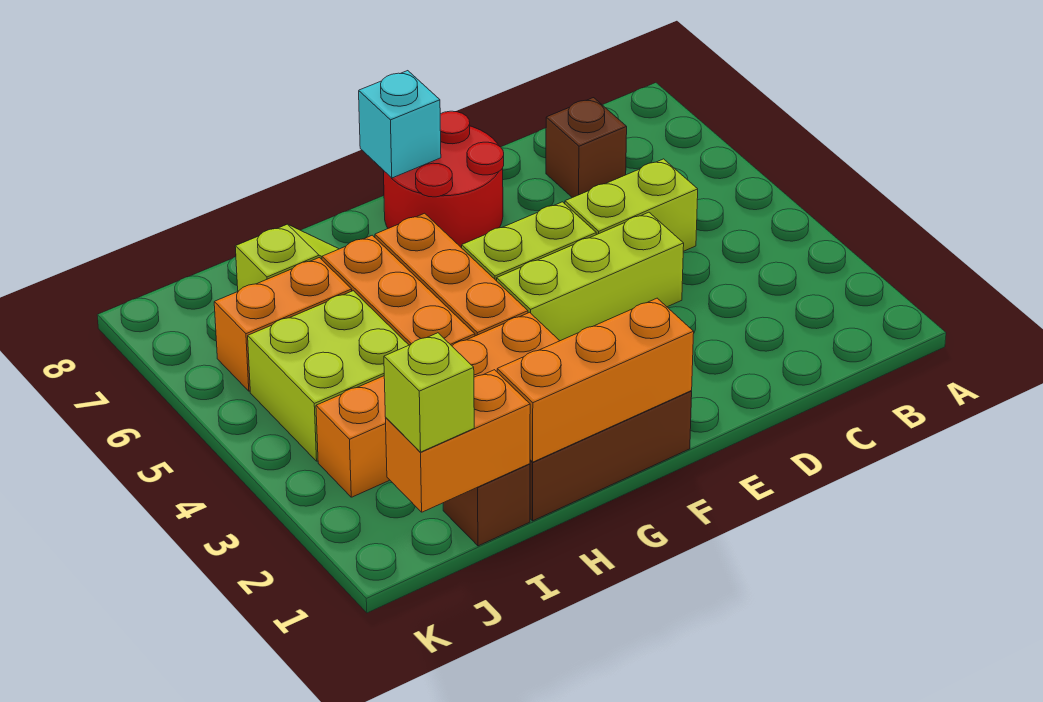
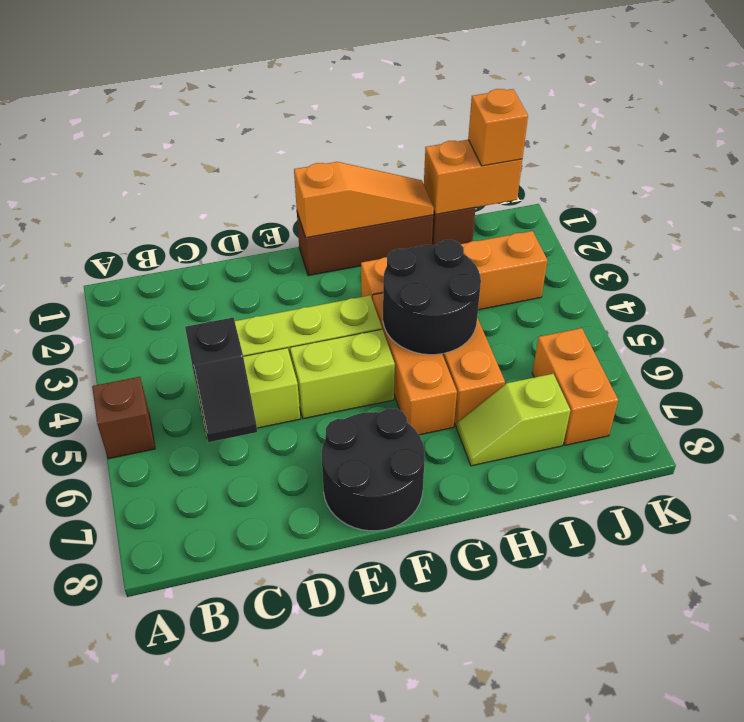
none -> black 1x2 slope [185,318,257,442]
brown 1x1 brick [546,98,627,198] -> brown 1x1 brick moved to [92,377,155,459]
red 2x2 round brick [383,111,504,248] -> black 2x2 round brick [322,408,425,531]
orange 1x3 brick [497,298,694,462] -> orange 1x3 slope [294,162,434,238]
cyan 1x1 brick [359,71,441,178] -> none
none -> black 2x2 round brick [383,240,481,355]
lime 2x2 brick [248,291,409,461] -> none
orange 1x2 brick [214,258,352,391] -> orange 1x2 brick turned to [532,328,618,445]
lime 1x1 brick [384,333,474,452] -> orange 1x1 brick [468,89,528,166]

